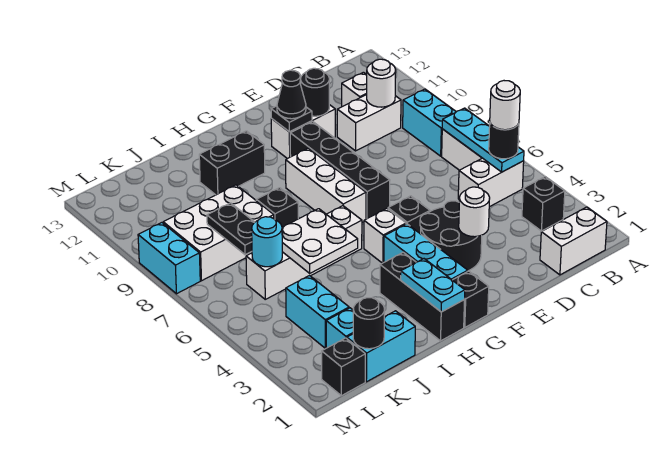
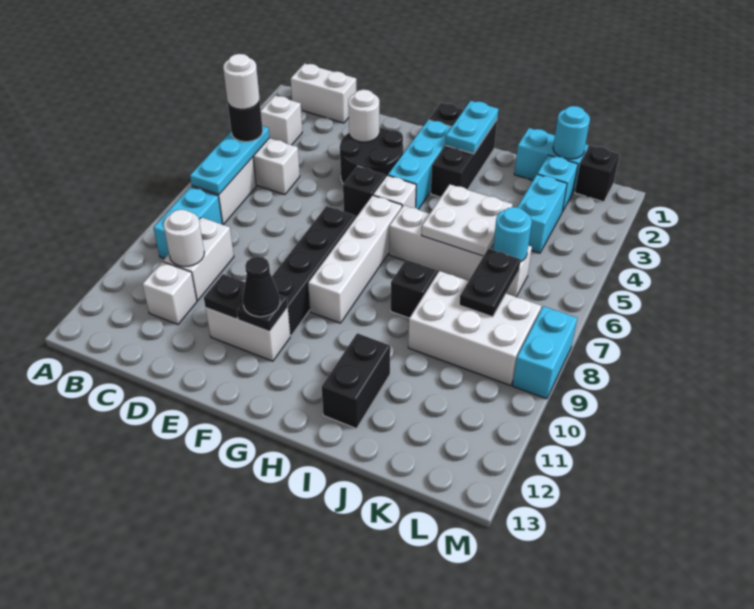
black 1x1 brick [522,177,565,231] -> white 1x1 brick [261,96,302,145]
white 1x2 brick [337,95,401,151] -> white 1x2 brick turned to [163,217,234,301]
black 1x1 round brick [301,68,329,116] -> black 1x1 plate [204,274,245,319]
white 1x3 brick [286,148,366,222] -> white 1x4 brick [308,195,402,323]
black 1x2 brick [199,131,265,195] -> black 1x2 brick turned to [322,333,390,429]
black 1x1 round brick [353,298,385,349] -> cyan 1x1 round brick [553,106,590,159]

